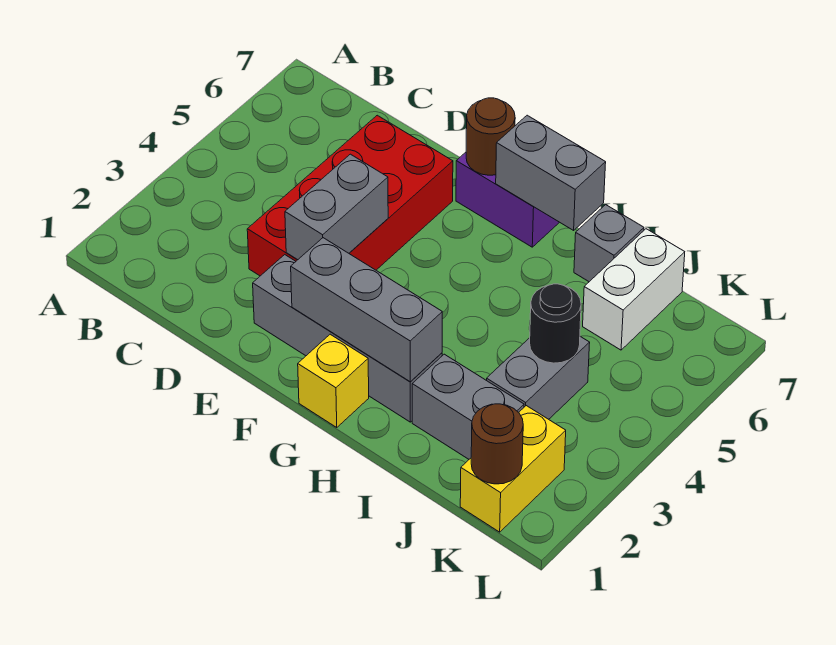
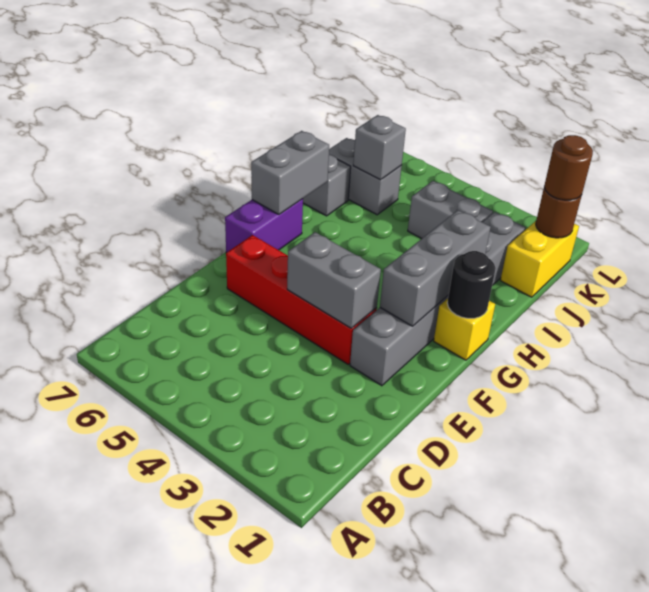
red 2x4 brick [247,115,453,276] -> red 1x4 brick [226,235,377,364]
brown 1x1 round brick [466,98,515,175] -> brown 1x1 round brick moved to [544,135,593,200]
black 1x1 round brick [530,284,581,363] -> black 1x1 round brick moved to [447,251,496,318]
white 1x2 brick [583,229,685,350] -> grey 1x2 brick [329,138,402,215]
none -> grey 1x1 brick [353,115,406,180]
yellow 1x2 brick [460,406,566,532] -> yellow 1x2 brick turned to [500,221,579,297]

